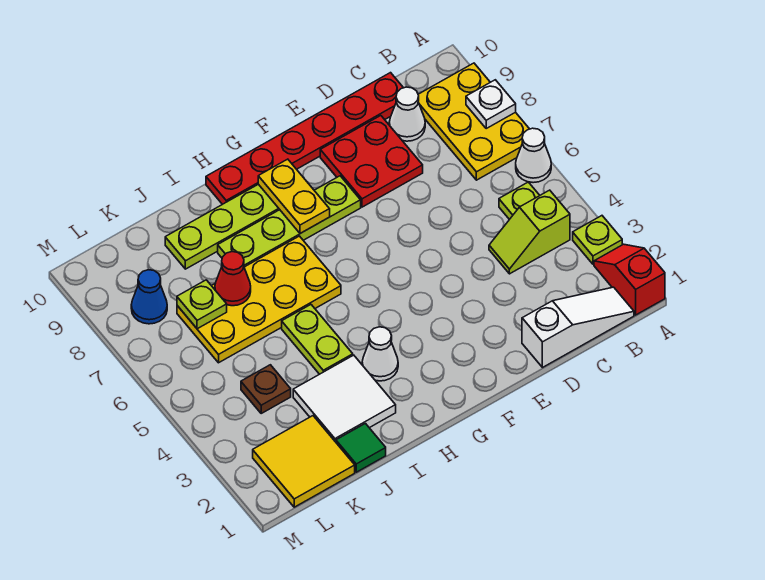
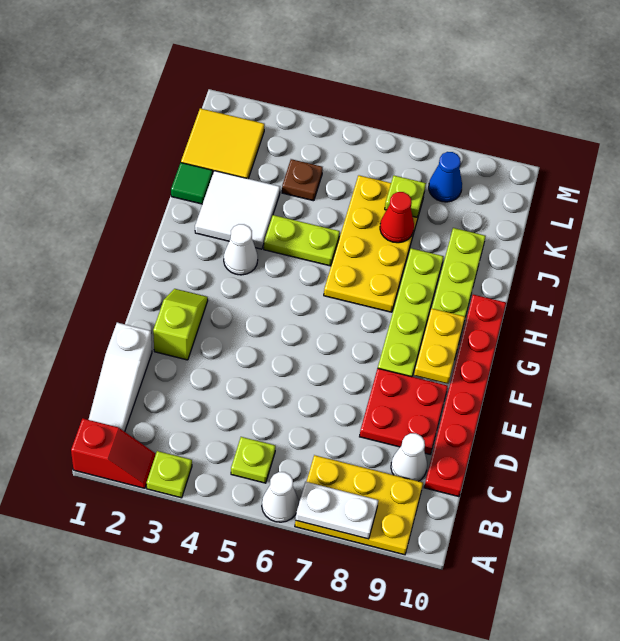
white 1x1 plate [466,80,516,128] -> white 1x2 plate [295,482,378,539]
lime 1x2 slope [489,190,570,274] -> lime 1x2 slope moved to [153,289,208,360]
yellow 1x2 plate [258,159,330,233] -> yellow 1x2 plate turned to [414,308,465,384]

